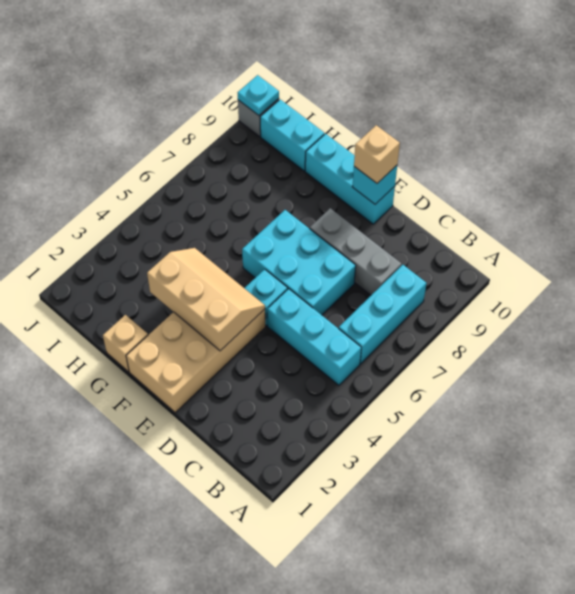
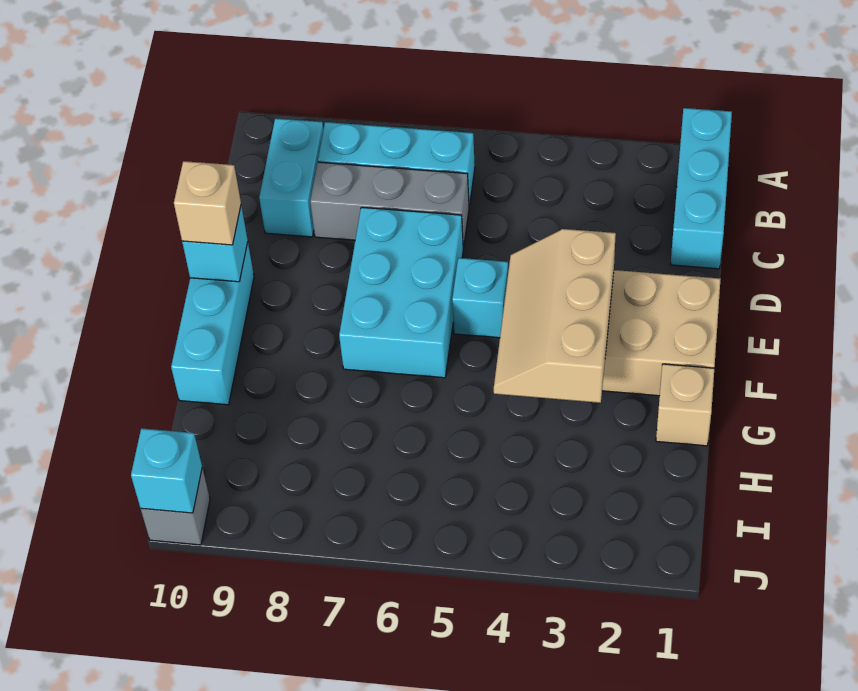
cyan 1x3 brick [267,289,361,385] -> cyan 1x3 brick moved to [670,108,732,269]
grey 1x3 brick [310,208,402,295] -> grey 1x3 brick turned to [310,162,469,248]
cyan 1x2 brick [260,99,324,171] -> cyan 1x2 brick moved to [259,118,323,237]
cyan 1x1 plate [238,75,279,115] -> cyan 1x1 brick [131,428,202,513]

